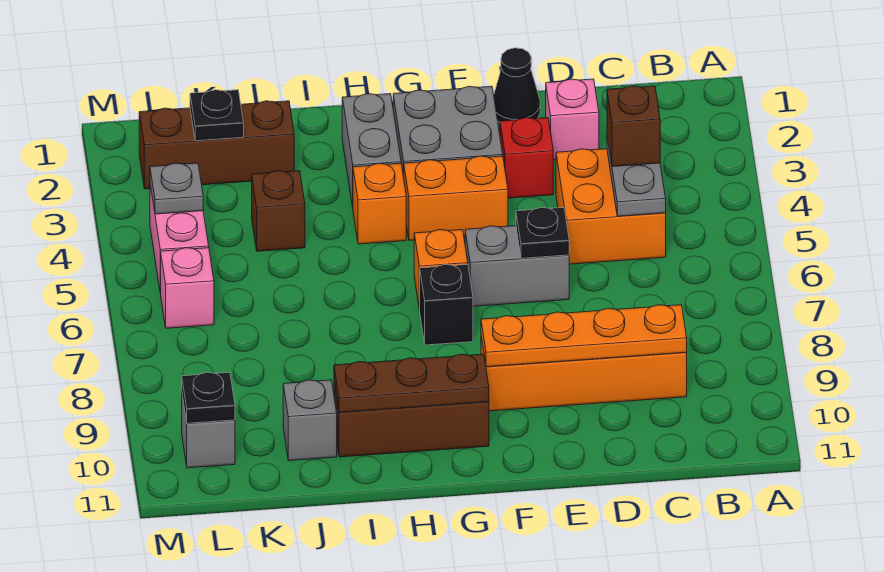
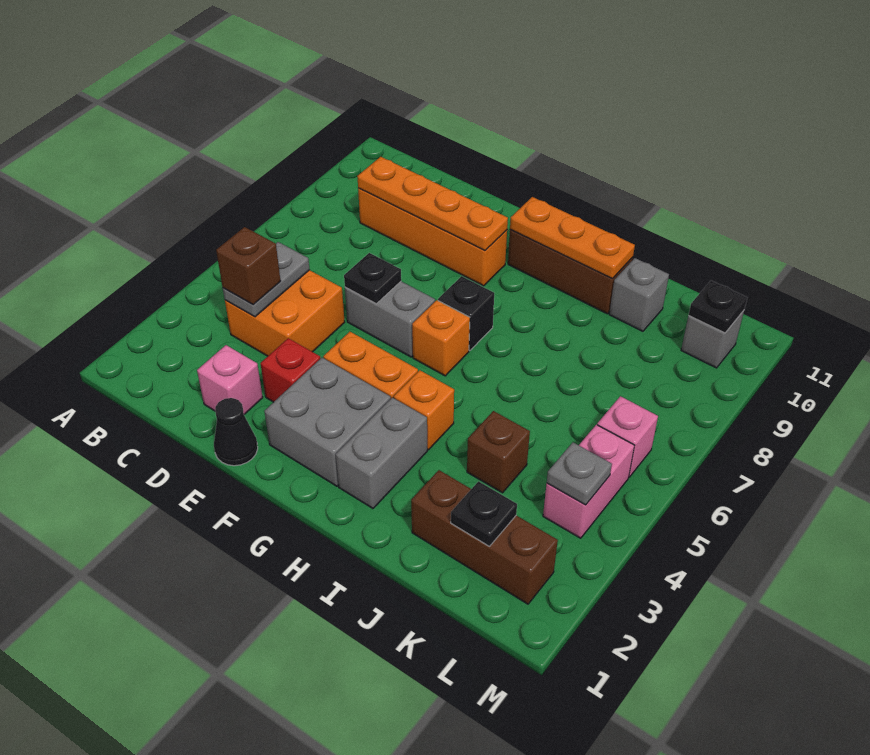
brown 1x3 plate [334,354,489,413] -> orange 1x3 plate [510,197,635,279]

